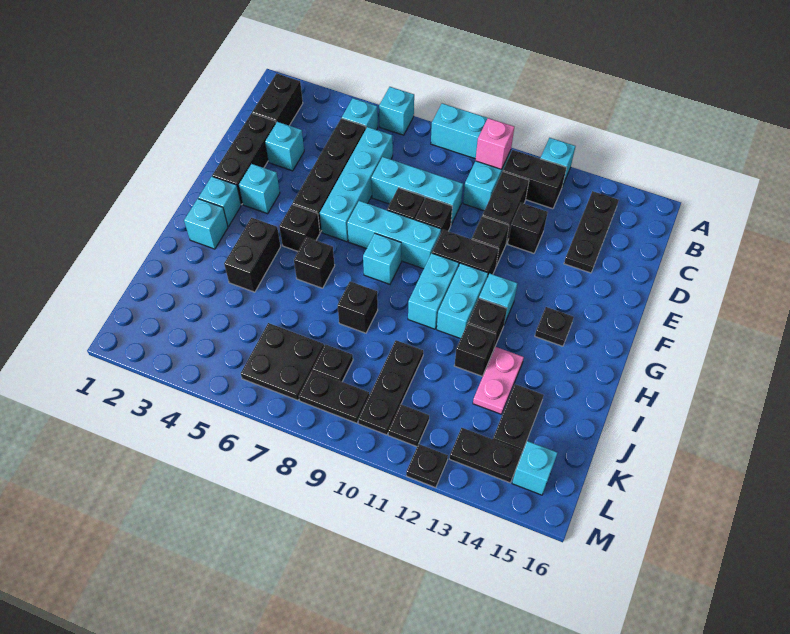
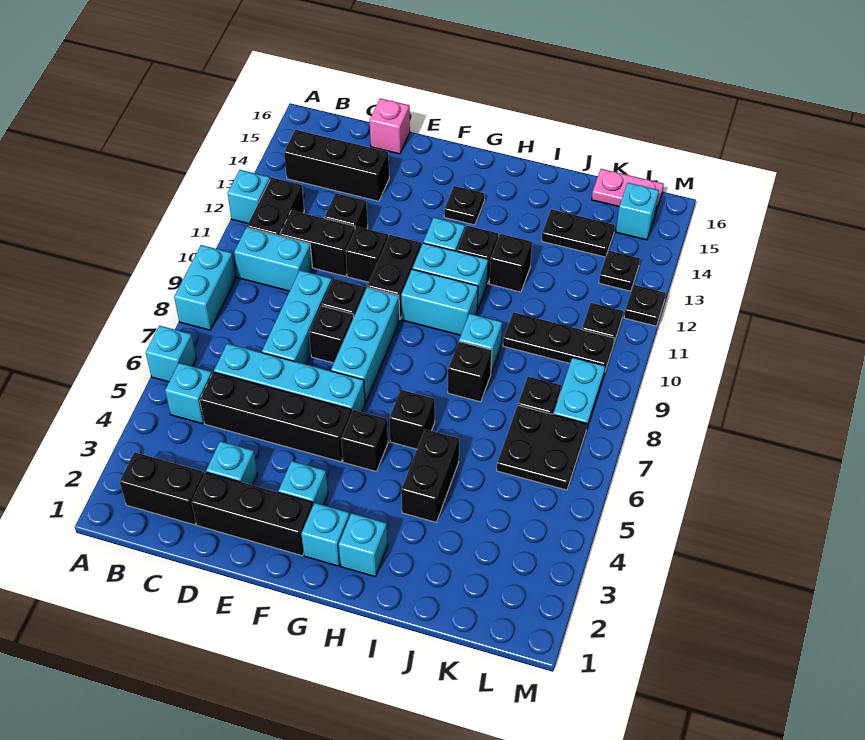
pink 1x1 brick [475,118,514,169] -> pink 1x1 brick moved to [370,98,410,154]
black 1x3 plate [564,191,619,273] -> black 1x3 brick [284,130,389,201]
cyan 1x1 brick [363,233,401,284] -> cyan 1x1 brick moved to [459,314,502,372]
black 1x2 brick [224,218,281,292] -> black 1x2 brick turned to [401,429,459,522]
pink 1x2 plate [473,347,524,414] -> pink 1x2 plate moved to [592,169,664,214]
black 1x2 plate [299,371,369,423] -> cyan 1x2 plate [553,357,605,429]
black 1x2 plate [450,428,522,483] -> black 1x1 plate [599,250,640,291]

